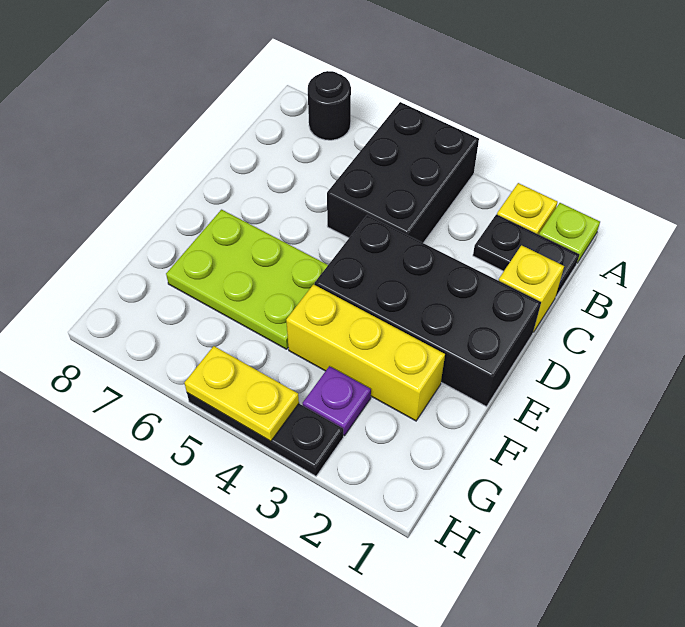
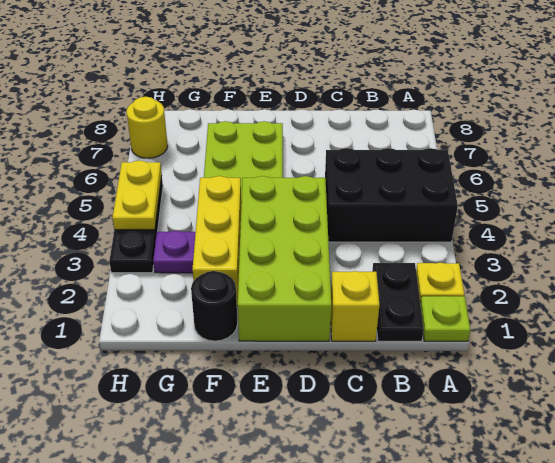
black 1x1 round brick [308,71,351,140] -> black 1x1 round brick moved to [191,271,238,341]
black 2x4 brick [315,215,541,407] -> lime 2x4 brick [238,176,331,341]
none -> yellow 1x1 round brick [127,97,168,158]

